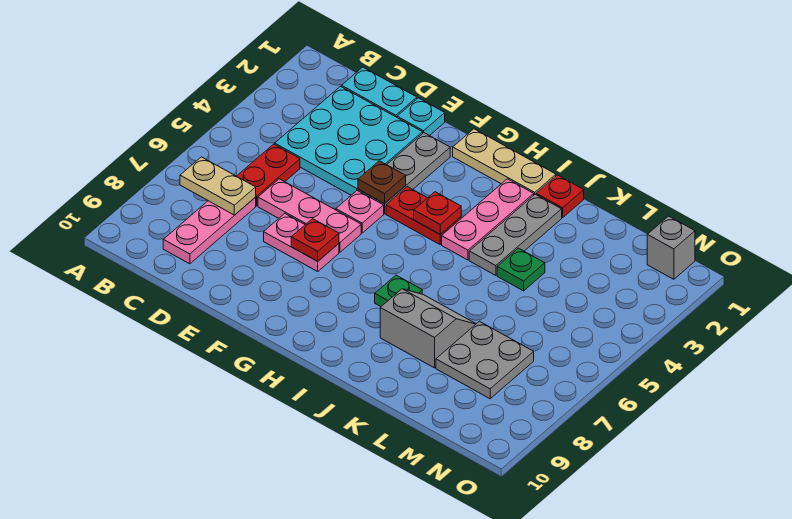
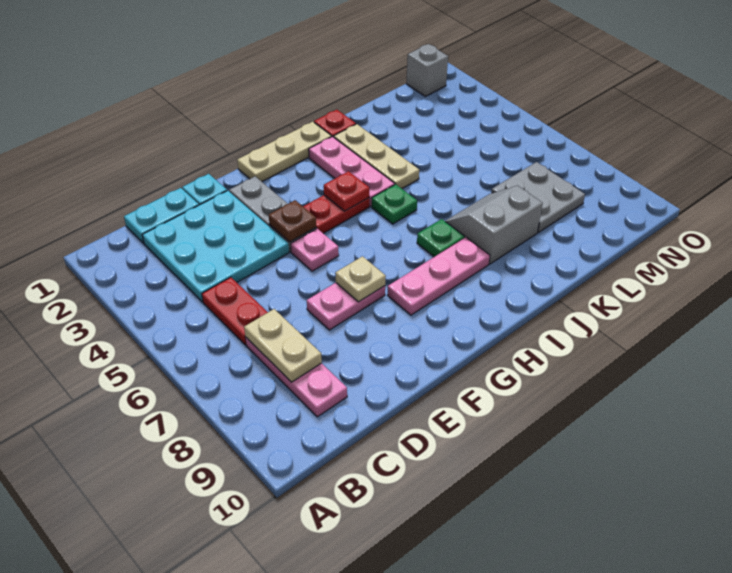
tan 1x2 plate [180,157,256,215] -> tan 1x2 plate turned to [244,309,322,382]
pink 1x3 plate [258,179,361,252] -> pink 1x3 plate moved to [388,237,490,315]
red 1x1 plate [291,219,339,261] -> tan 1x1 plate [335,256,386,302]
grey 1x3 plate [469,194,562,275] -> tan 1x3 plate [334,124,419,189]
green 1x1 plate [497,248,545,291] -> green 1x1 plate moved to [372,184,417,224]

